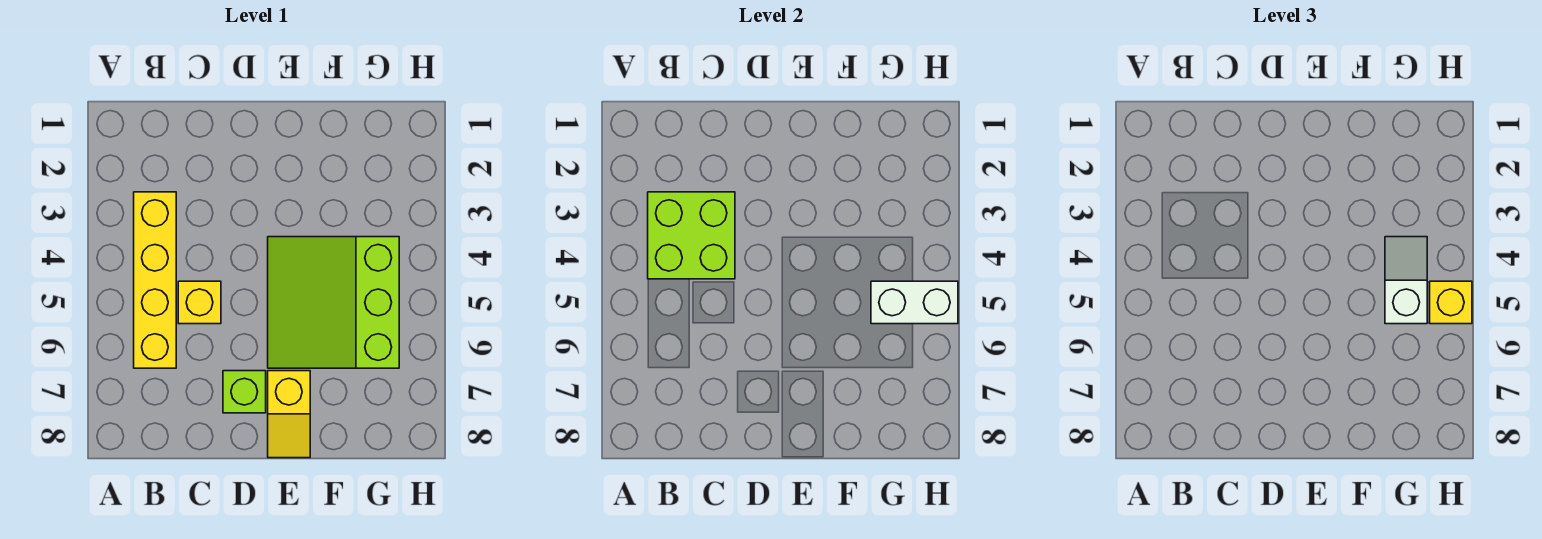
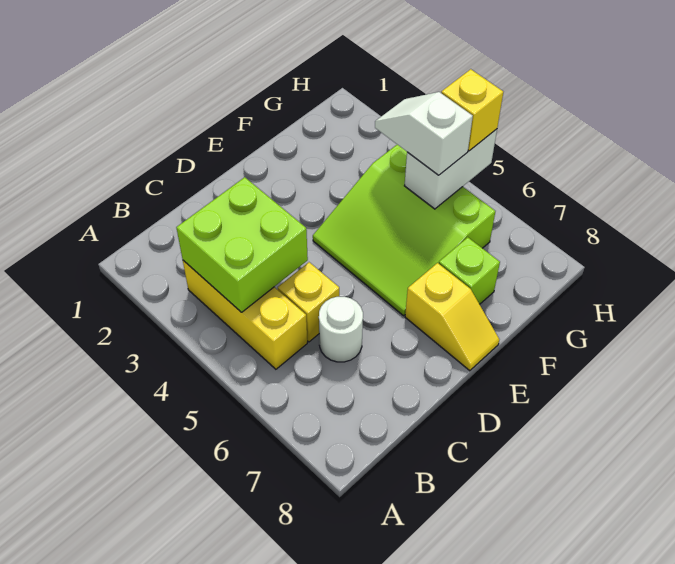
yellow 1x4 brick [134,192,176,368] -> yellow 1x3 brick [183,261,307,369]
none -> white 1x1 round brick [319,297,363,362]
lime 1x1 brick [223,371,266,413] -> lime 1x1 brick moved to [439,237,500,304]

